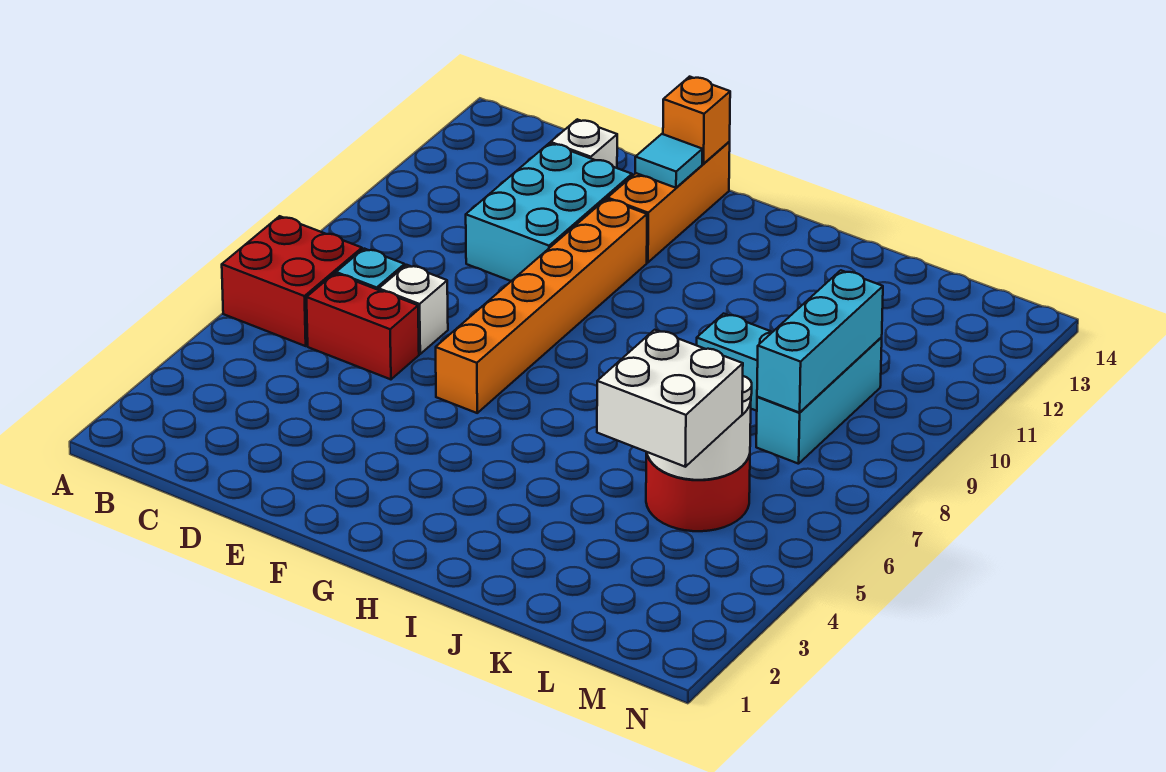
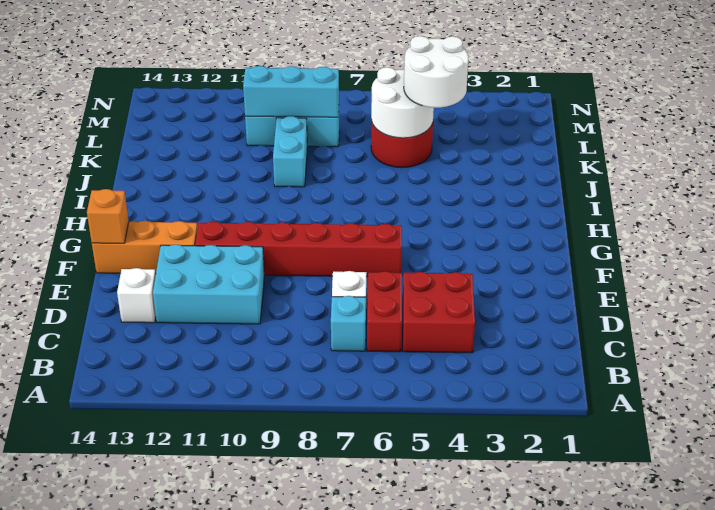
red 2x2 brick [222,216,362,346] -> red 2x2 brick moved to [403,272,475,353]
orange 1x6 brick [436,199,647,413] -> red 1x6 brick [195,222,402,277]
cyan 1x1 tile [635,134,702,188] -> none
white 2x2 brick [597,330,743,467] -> white 2x2 round brick [404,36,469,108]

